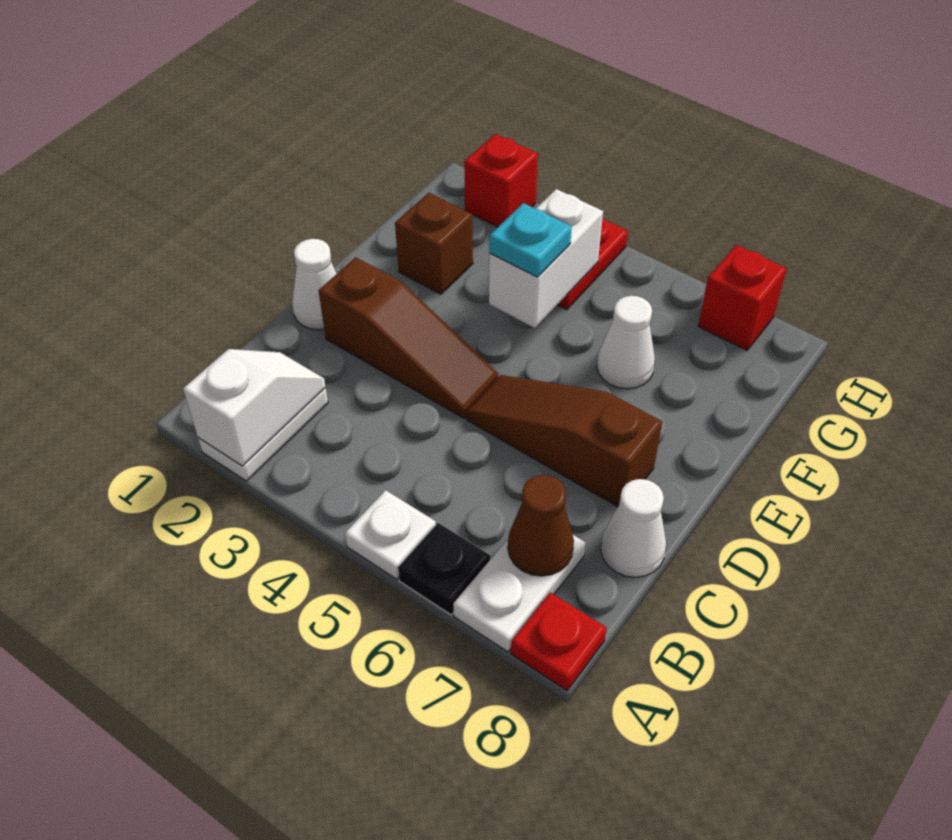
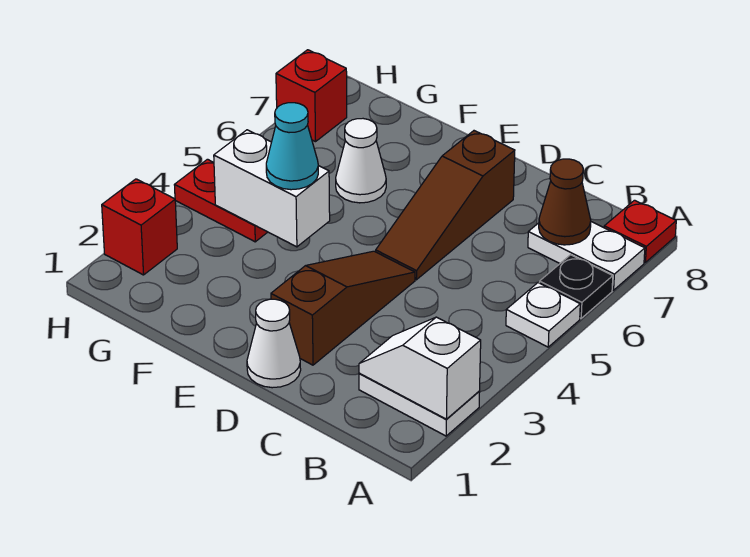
white 1x1 cone [601,479,666,577] -> none
brown 1x1 brick [395,193,473,294] -> none
cyan 1x1 plate [489,203,572,277] -> cyan 1x1 cone [266,103,318,190]

